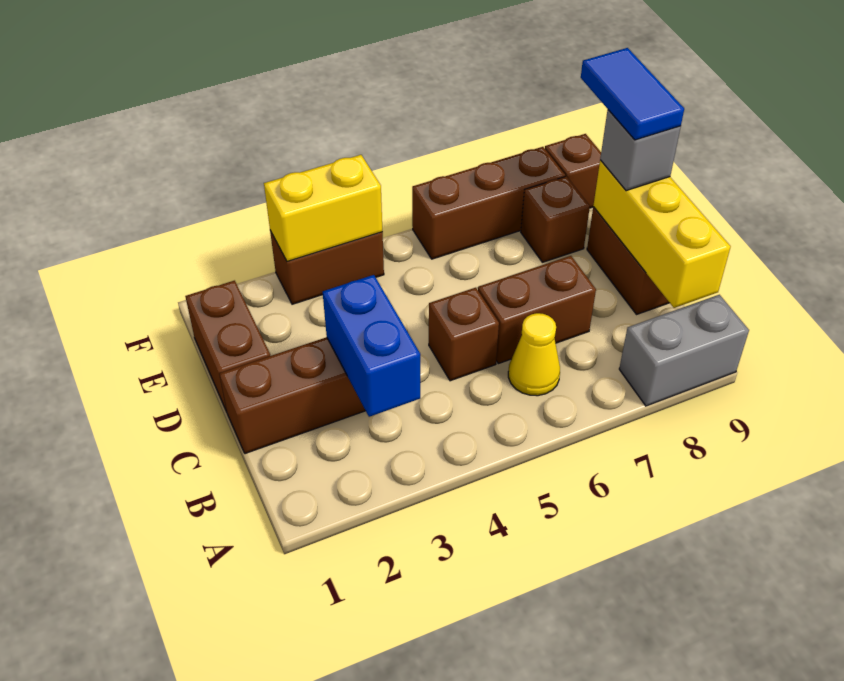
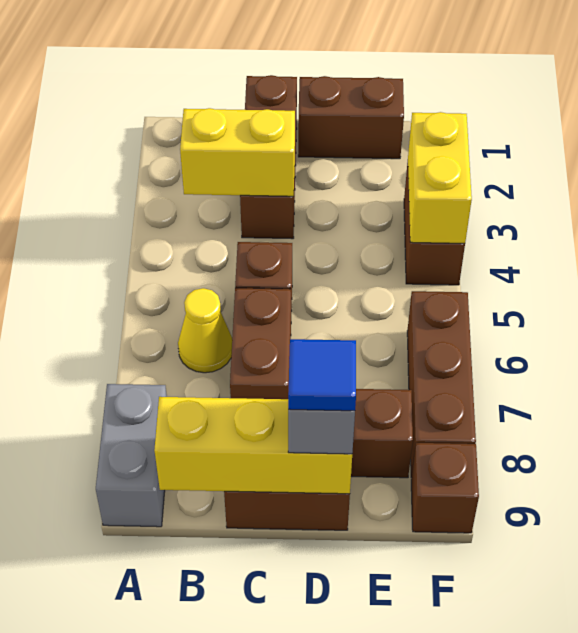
blue 1x2 brick [323,275,420,417] -> yellow 1x2 brick [180,108,295,196]
blue 1x2 tile [581,48,684,140] -> blue 1x1 tile [288,339,356,411]

